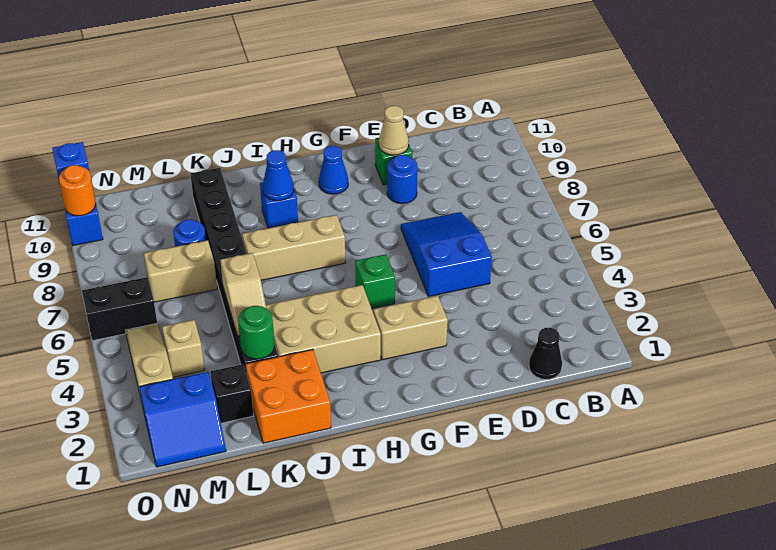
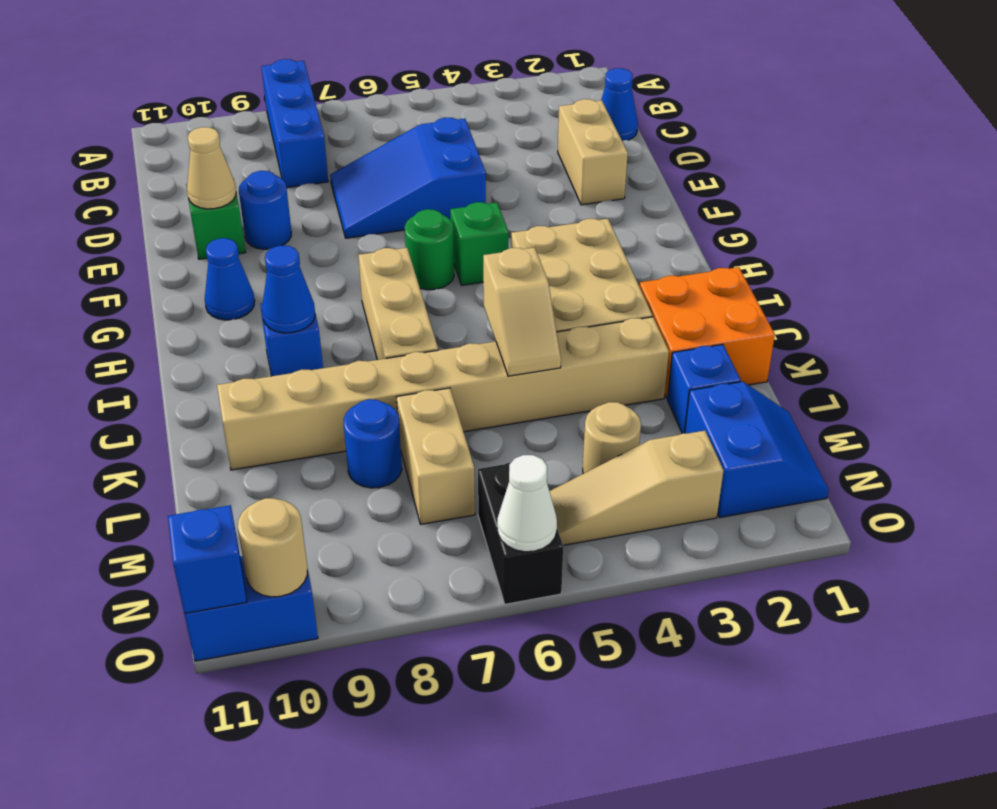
none -> blue 1x3 brick [261,59,328,188]
black 1x1 cone [529,328,562,380] -> blue 1x1 cone [601,68,638,141]
tan 1x2 brick [373,296,448,360] -> tan 1x2 brick moved to [558,99,628,205]
black 1x8 brick [191,168,278,370] -> tan 1x8 brick [217,317,669,470]
green 1x1 round brick [238,306,275,359] -> green 1x1 round brick moved to [405,209,454,290]
tan 1x2 slope [220,253,266,336] -> tan 1x2 slope turned to [483,247,561,376]
black 1x1 brick [210,364,254,423] -> blue 1x1 brick [667,344,741,434]
tan 1x1 brick [162,320,204,377] -> tan 1x1 round brick [583,402,641,474]
none -> white 1x1 cone [497,455,557,552]
orange 1x1 round brick [59,165,96,216] -> tan 1x1 round brick [238,498,307,597]

